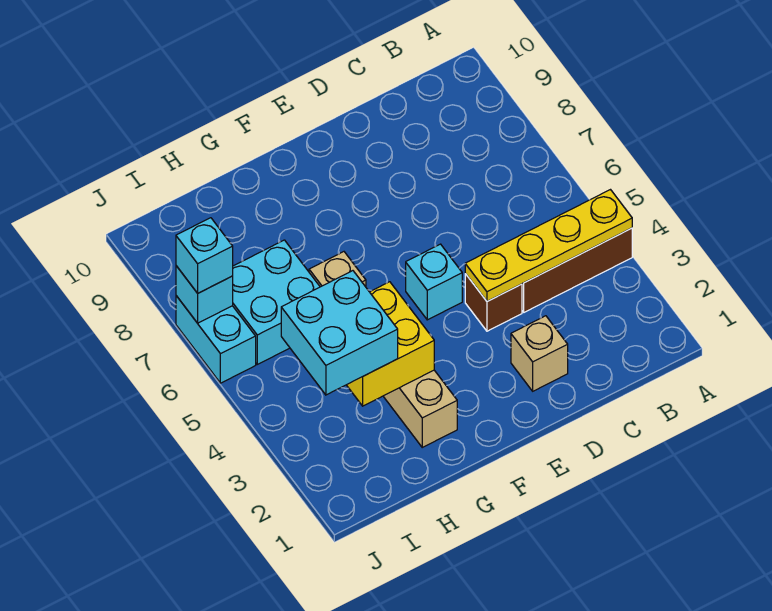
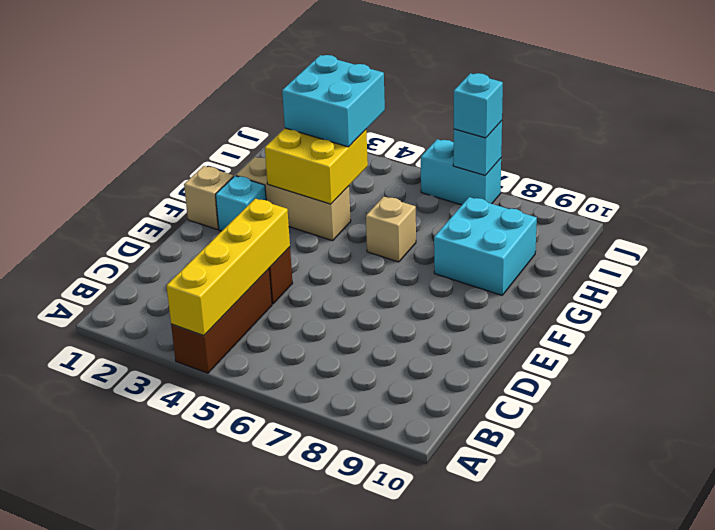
yellow 1x4 plate [465,190,632,301] -> yellow 1x4 brick [166,199,290,336]
tan 1x1 brick [511,316,568,391] -> tan 1x1 brick moved to [184,166,234,229]
cyan 1x1 brick [406,244,462,320] -> cyan 1x1 brick moved to [215,176,266,231]
cyan 2x2 brick [233,240,320,364] -> cyan 2x2 brick moved to [434,197,537,295]

